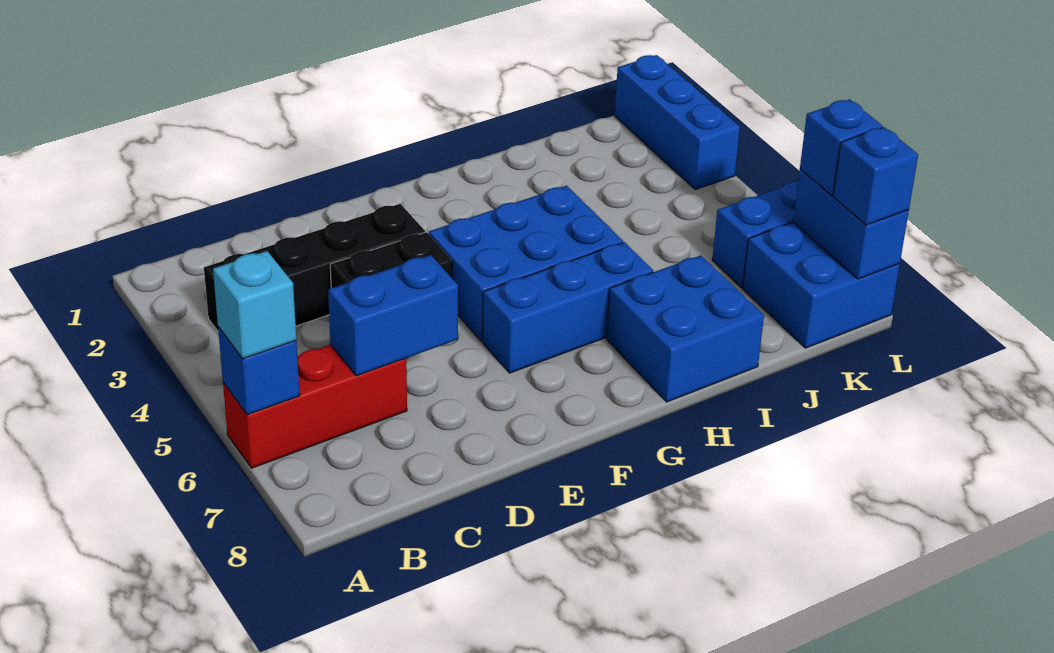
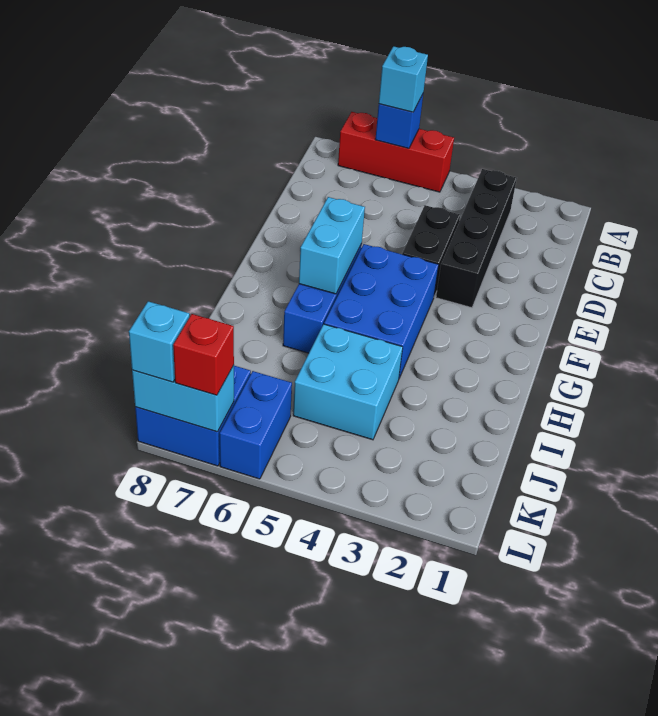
red 1x3 brick [223,345,407,468] -> red 1x3 brick turned to [338,112,454,192]
blue 1x2 brick [328,255,458,376] -> none
none -> cyan 1x2 brick [299,197,365,294]
blue 2x2 brick [607,255,764,402] -> none
none -> cyan 2x2 brick [293,324,403,440]
blue 1x3 brick [615,55,740,189] -> none
blue 1x2 brick [793,169,909,279] -> cyan 1x2 brick [132,365,234,432]
blue 1x1 brick [800,100,882,195] -> red 1x1 brick [173,314,234,395]
blue 1x1 brick [833,127,918,225] -> cyan 1x1 brick [129,301,190,382]

